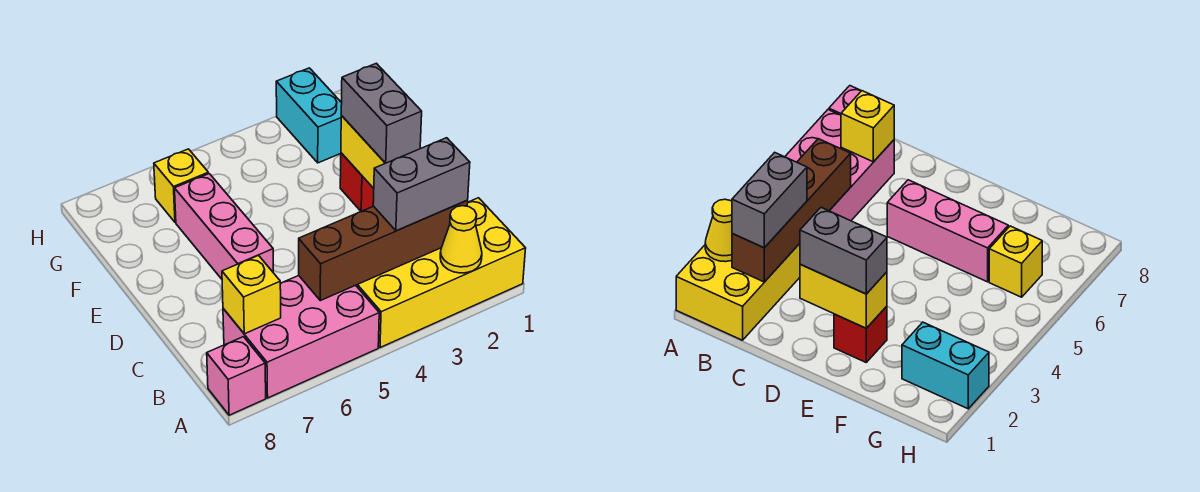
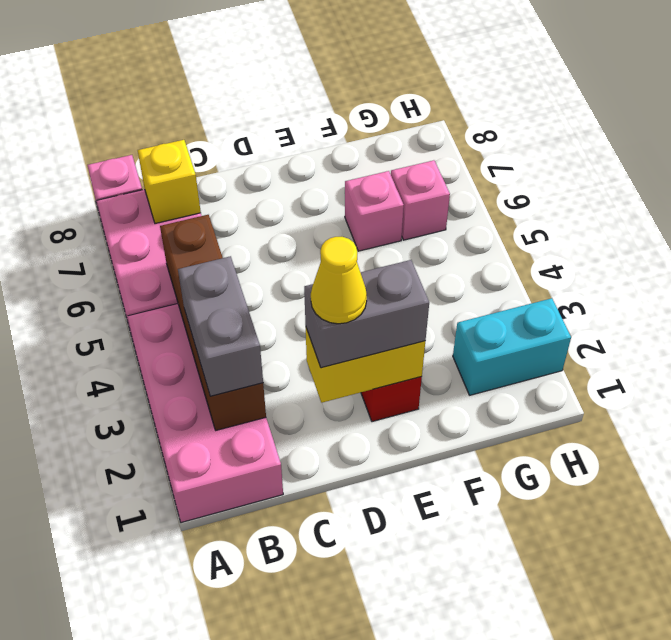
yellow 2x4 brick [356,198,526,348] -> pink 2x4 brick [127,304,283,523]
yellow 1x1 cone [440,206,482,273] -> yellow 1x1 cone moved to [311,237,367,324]
pink 1x3 brick [175,174,273,279] -> pink 1x1 brick [345,171,404,251]
yellow 1x1 brick [154,149,208,222] -> pink 1x1 brick [391,160,450,240]

